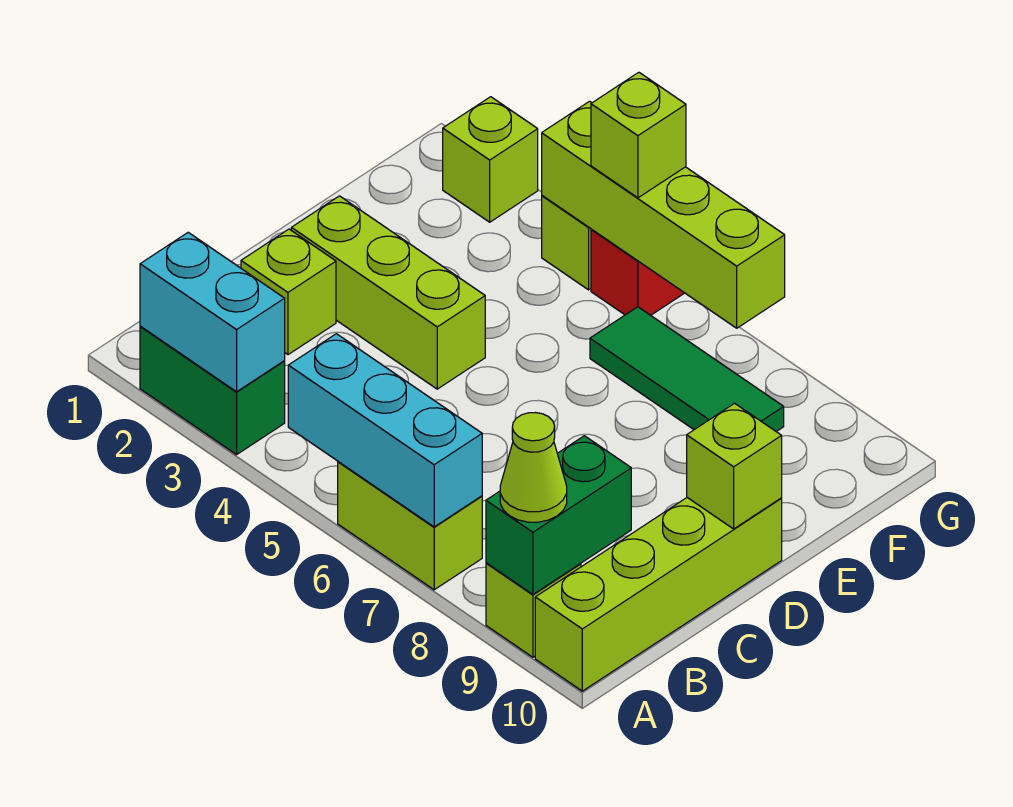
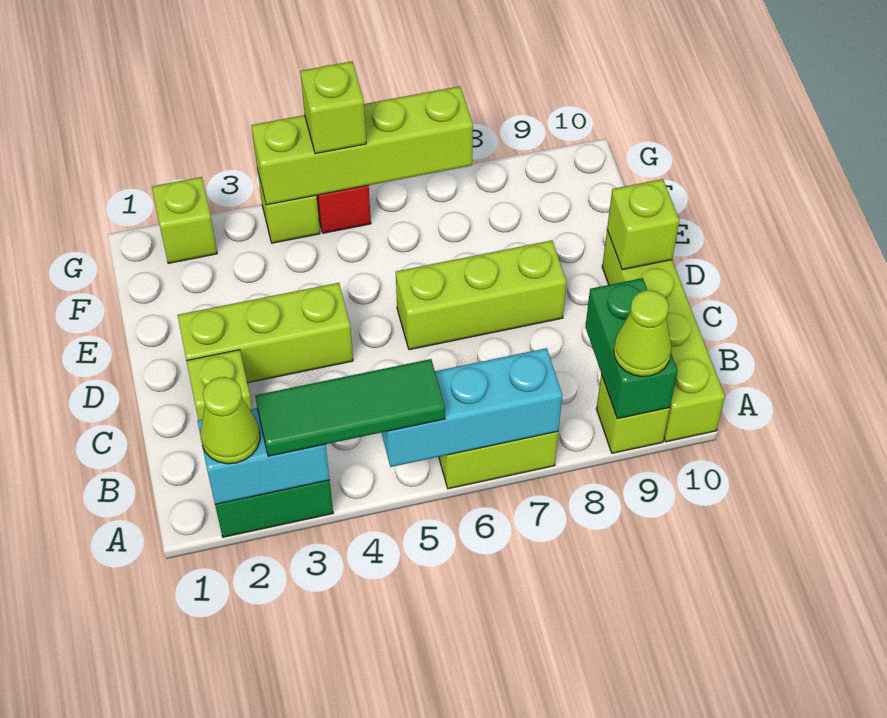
none -> lime 1x1 cone [201,377,260,464]
none -> lime 1x3 brick [396,240,567,350]
green 1x3 tile [590,307,784,432] -> green 1x3 tile moved to [255,359,445,456]

